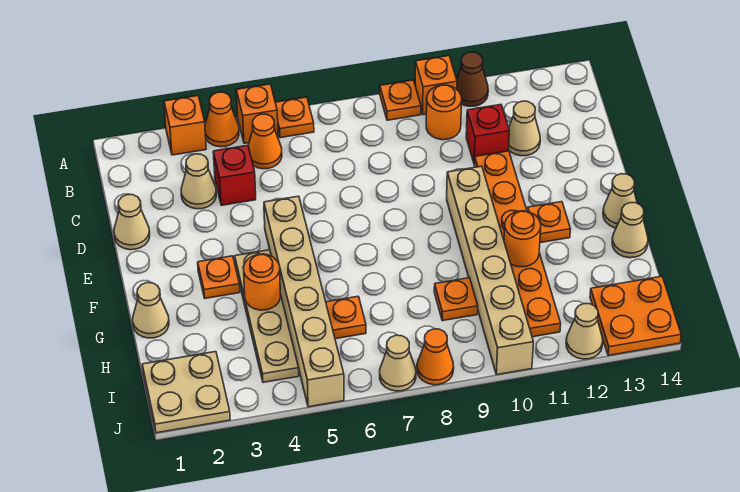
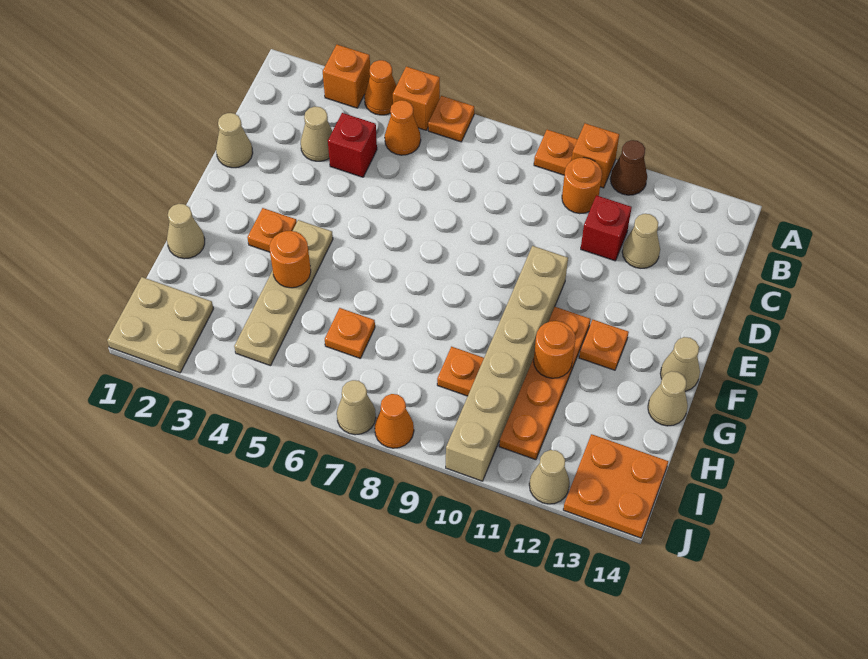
orange 1x6 plate [474,151,561,337] -> orange 1x4 plate [499,307,591,460]
tan 1x6 brick [264,196,344,407] -> none

